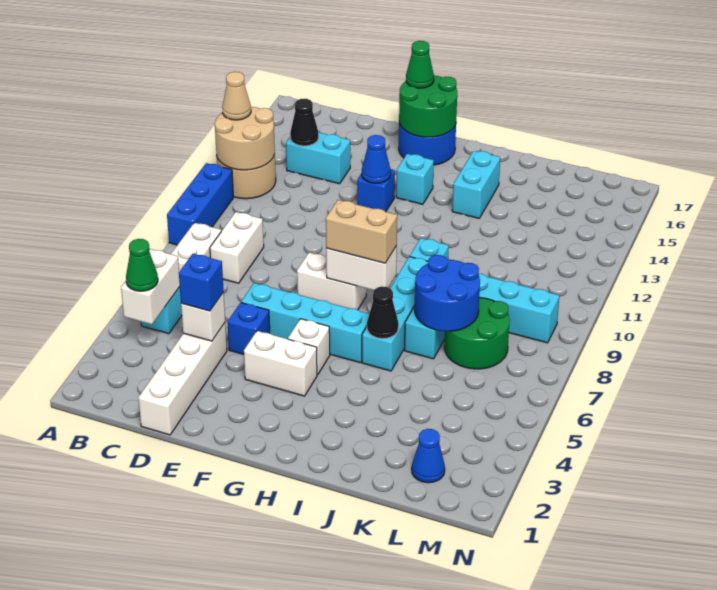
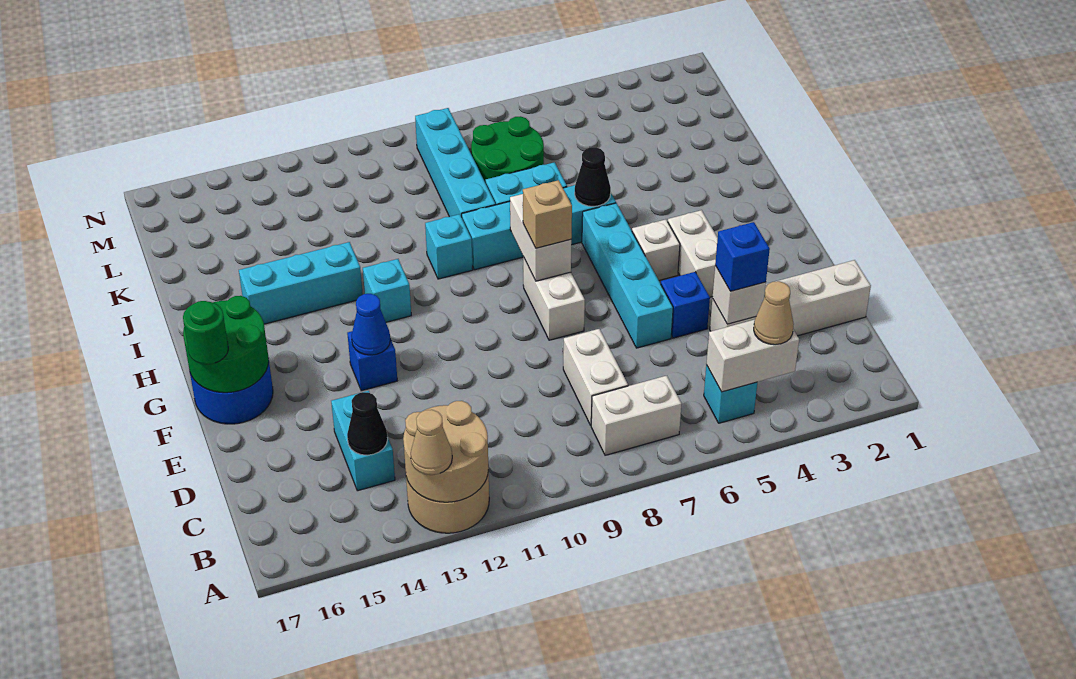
blue 1x3 brick [167,163,233,245] -> none
green 1x1 cone [126,239,158,291] -> tan 1x1 cone [754,281,794,345]
white 1x2 brick [210,212,264,283] -> white 1x2 brick turned to [563,329,628,425]
green 1x1 cone [406,41,434,88] -> green 1x1 round brick [183,301,228,364]
tan 1x2 brick [326,200,397,263] -> tan 1x1 brick [523,180,572,248]
cyan 1x1 brick [396,154,434,204] -> cyan 1x1 brick moved to [363,259,411,322]
cyan 1x2 brick [452,151,500,218] -> cyan 1x3 brick [239,242,363,324]
blue 2x2 round brick [415,255,480,331] -> none
blue 1x1 cone [412,429,445,483] -> none

